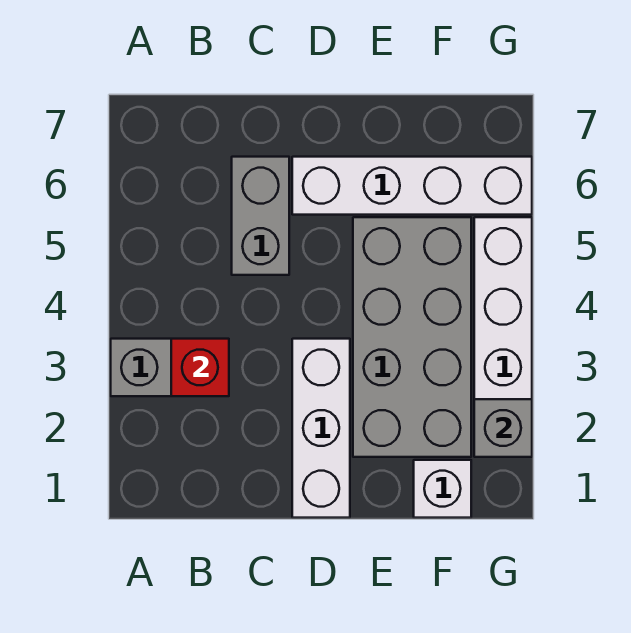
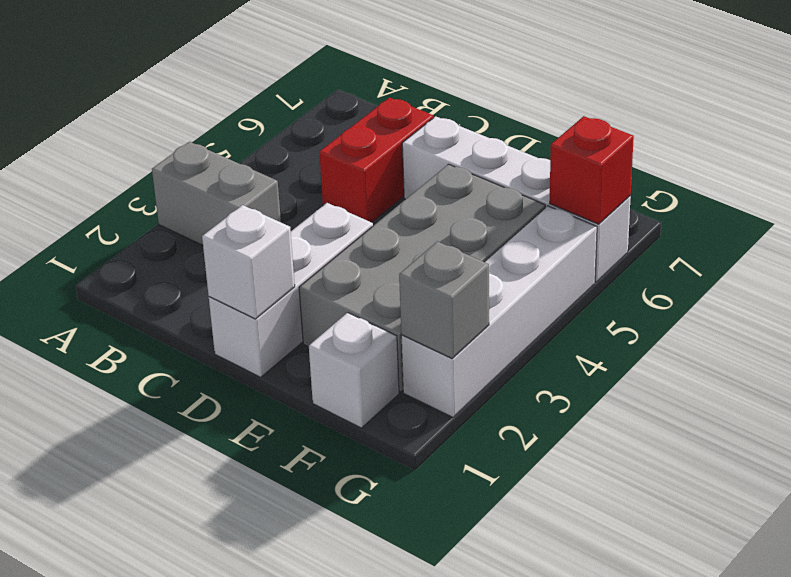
red 1x1 brick [171,339,229,396] -> red 1x1 brick moved to [550,116,634,224]
grey 1x2 brick [232,157,289,275] -> red 1x2 brick [319,98,433,222]
none -> white 1x1 brick [202,205,295,319]

